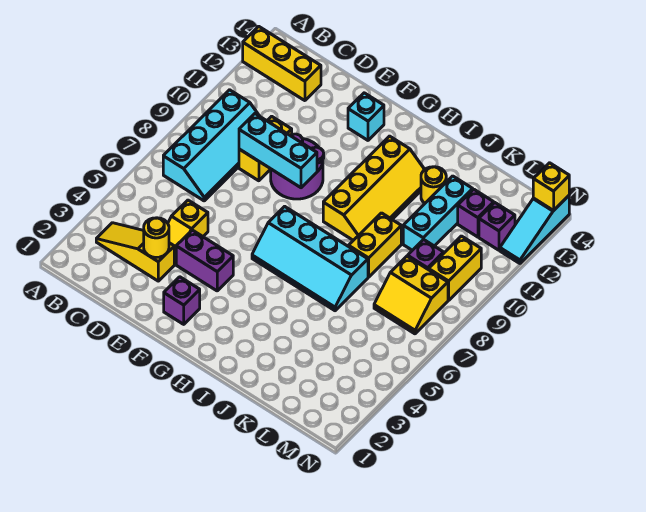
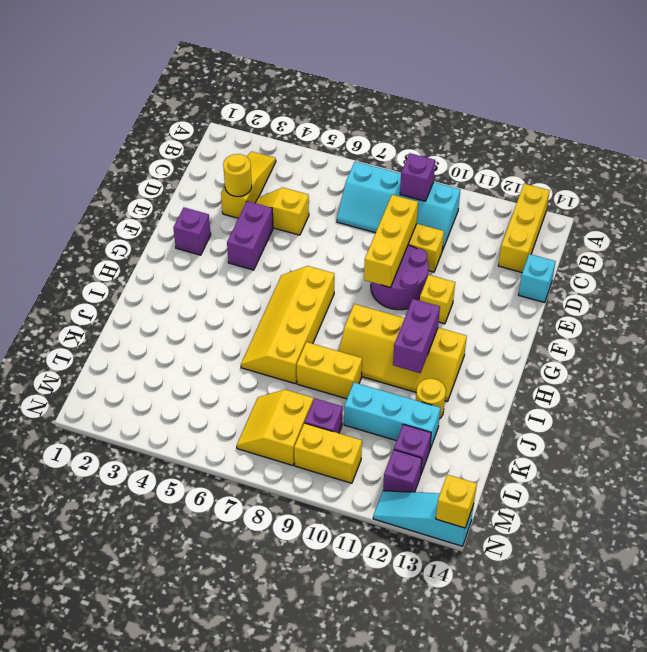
none -> purple 1x1 brick [400,153,435,201]
cyan 1x3 brick [239,114,317,188] -> yellow 1x3 brick [364,195,418,288]
none -> yellow 1x1 brick [420,275,455,324]
cyan 1x1 brick [348,93,384,140] -> cyan 1x1 brick moved to [518,254,556,303]
cyan 2x4 slope [252,206,368,311] -> yellow 2x4 slope [241,266,334,384]
none -> purple 1x2 brick [393,299,440,373]

